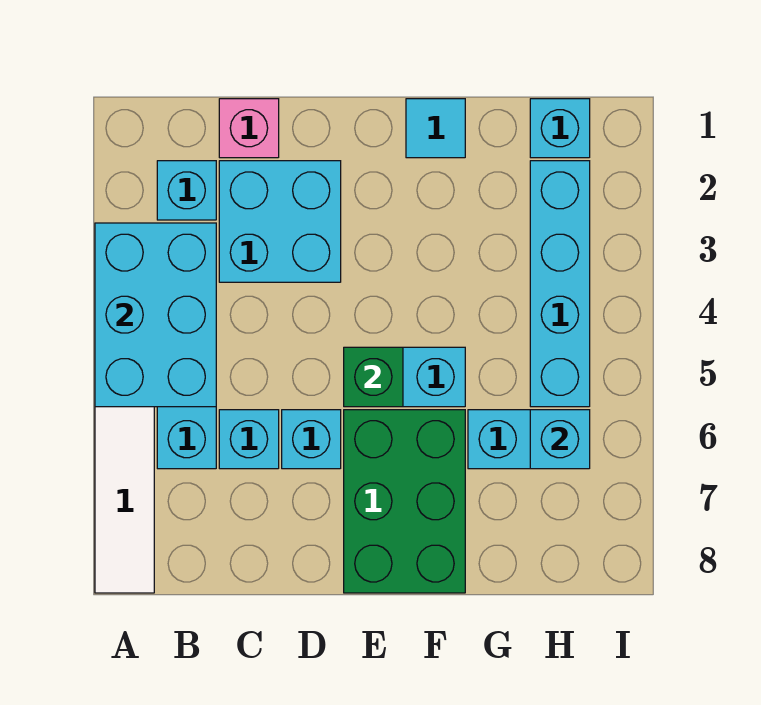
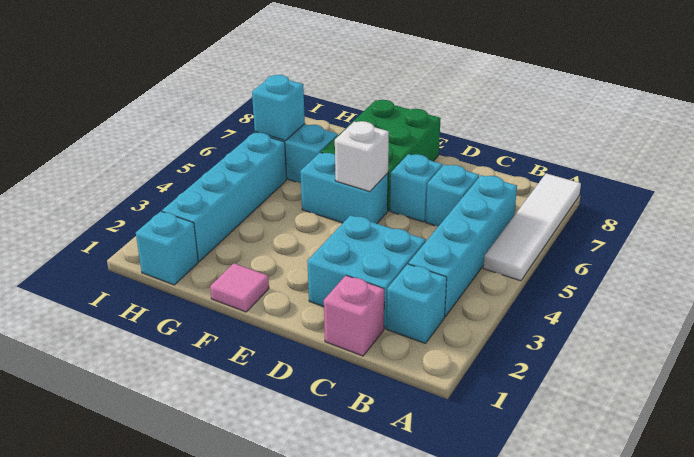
cyan 2x3 brick [95,223,216,407] -> none
green 1x1 brick [344,347,403,407] -> white 1x1 brick [335,121,389,192]
cyan 1x1 tile [406,99,465,158] -> pink 1x1 tile [210,263,269,312]

